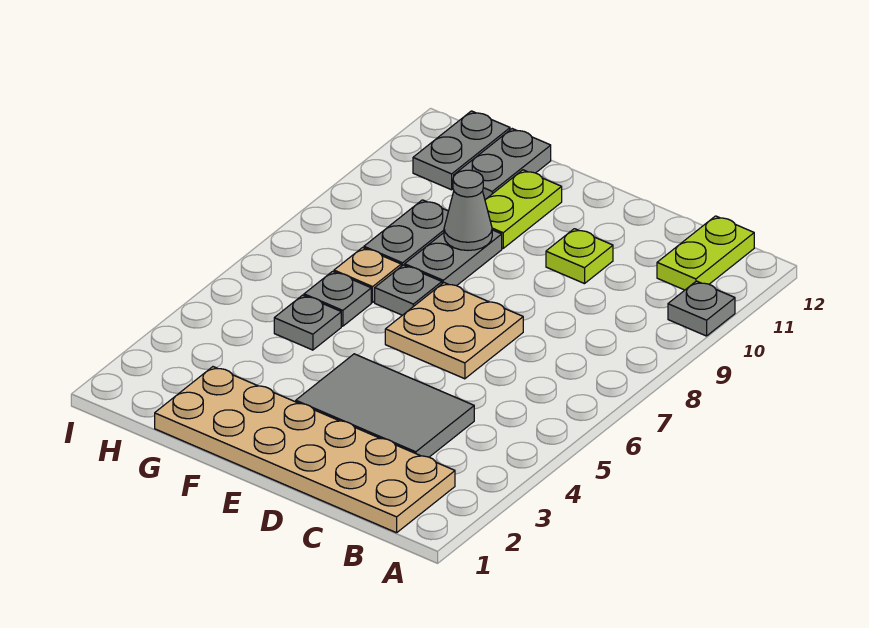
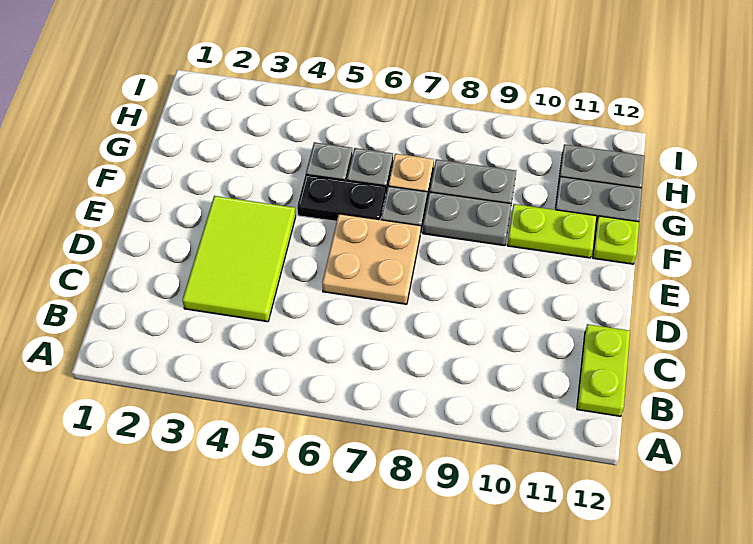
grey 1x1 plate [668,281,735,336] -> none
tan 2x6 plate [155,367,455,533] -> none
lime 1x2 plate [657,216,754,290] -> lime 1x2 plate turned to [577,324,630,416]
grey 2x3 tile [296,354,474,457] -> lime 2x3 tile [182,196,296,322]
lime 1x1 plate [546,229,613,284] -> lime 1x1 plate moved to [593,216,639,264]
none -> black 1x2 plate [297,175,386,221]
grey 1x1 cone [444,170,492,250] -> none

